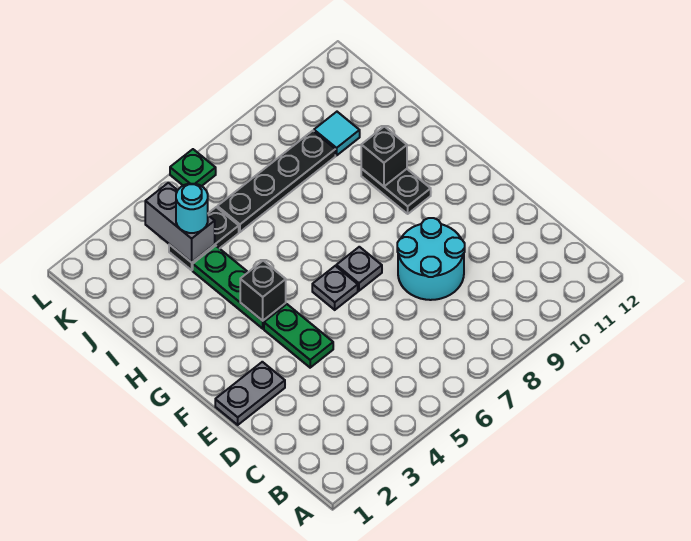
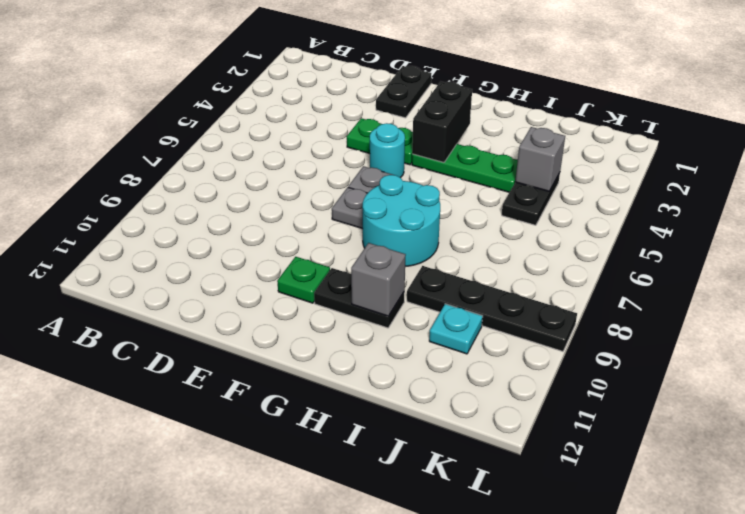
cyan 2x2 round brick [397,218,465,300] -> cyan 2x2 round brick moved to [362,175,440,266]
grey 1x2 plate [215,362,285,425] -> black 1x2 plate [376,66,431,118]
black 1x1 brick [240,261,286,321] -> black 1x2 brick [412,82,472,163]
black 1x1 brick [361,126,407,186] -> grey 1x1 brick [351,243,406,316]
grey 1x2 brick [145,183,215,262] -> grey 1x1 brick [515,127,565,191]
cyan 1x1 round brick [176,184,208,233] -> cyan 1x1 round brick moved to [370,123,405,178]
black 1x4 plate [217,131,335,232] -> black 1x4 plate turned to [407,266,577,351]
cyan 1x1 tile [314,112,360,156] -> cyan 1x1 plate [429,304,483,354]
green 1x1 plate [170,149,216,186] -> green 1x1 plate moved to [277,257,330,303]

